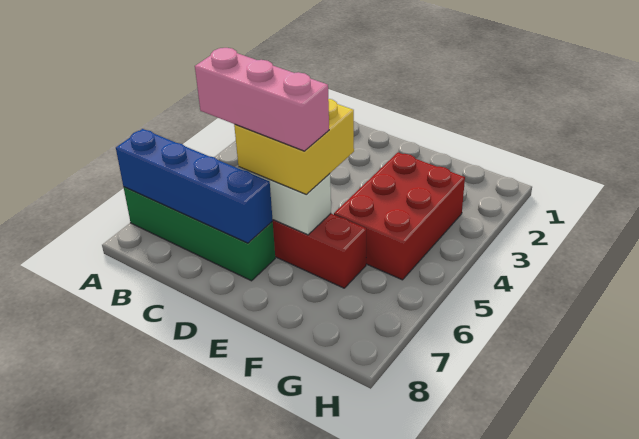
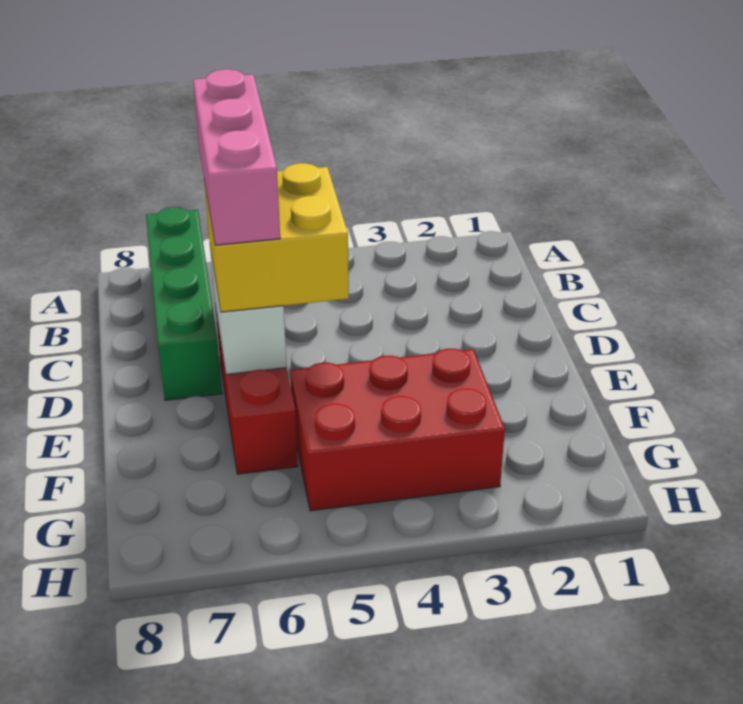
blue 1x4 brick [116,129,273,243] -> none

